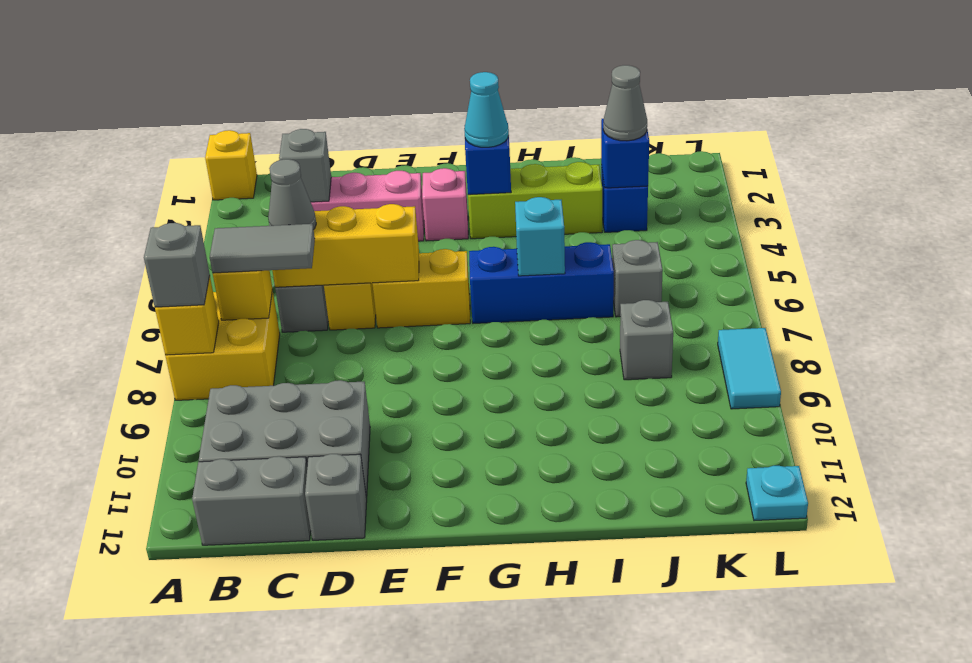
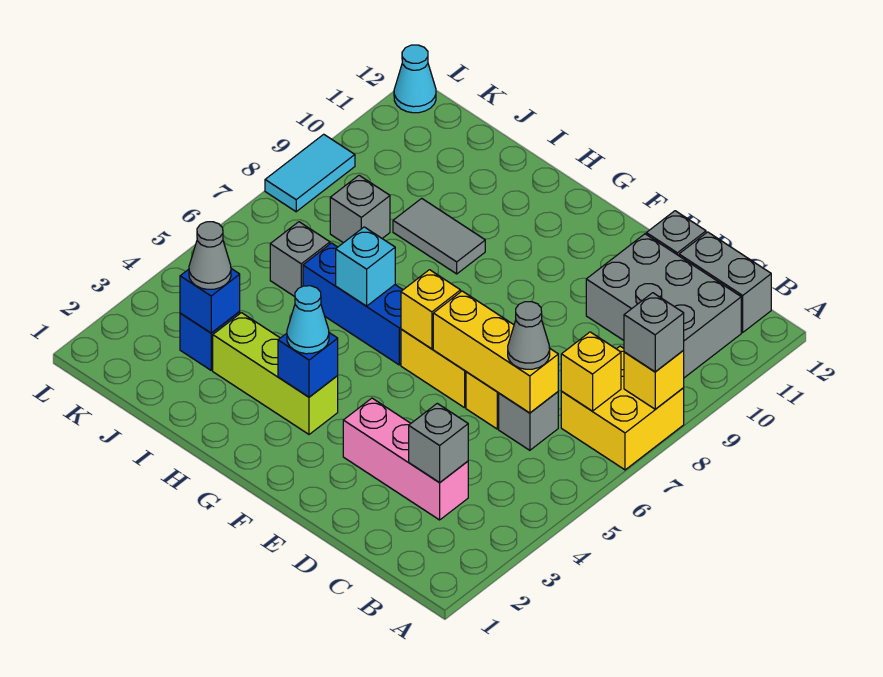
yellow 1x1 brick [205,130,257,200] -> yellow 1x1 brick moved to [401,270,461,349]
grey 1x2 tile [210,224,315,273] -> grey 1x2 tile moved to [393,198,485,274]
pink 1x1 brick [422,168,468,241] -> none
cyan 1x1 plate [746,466,808,521] -> cyan 1x1 cone [394,45,436,113]

